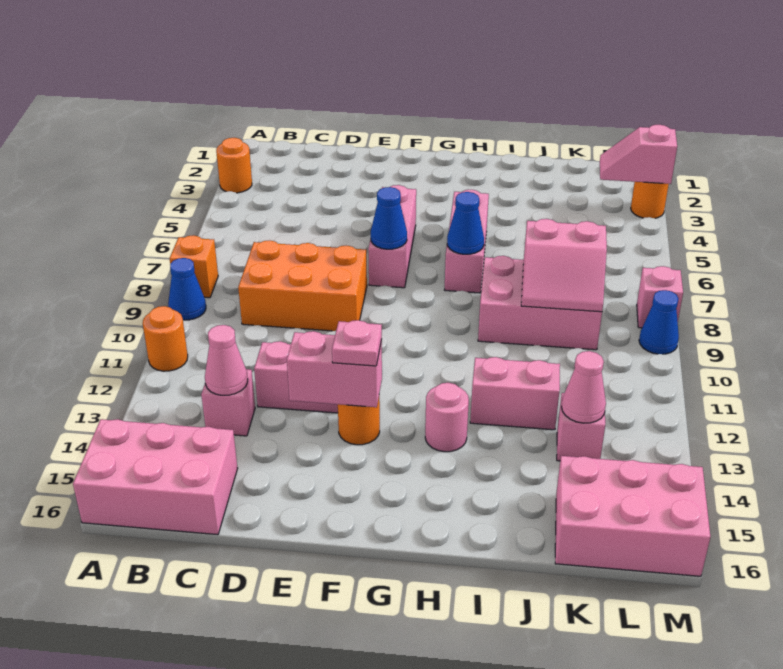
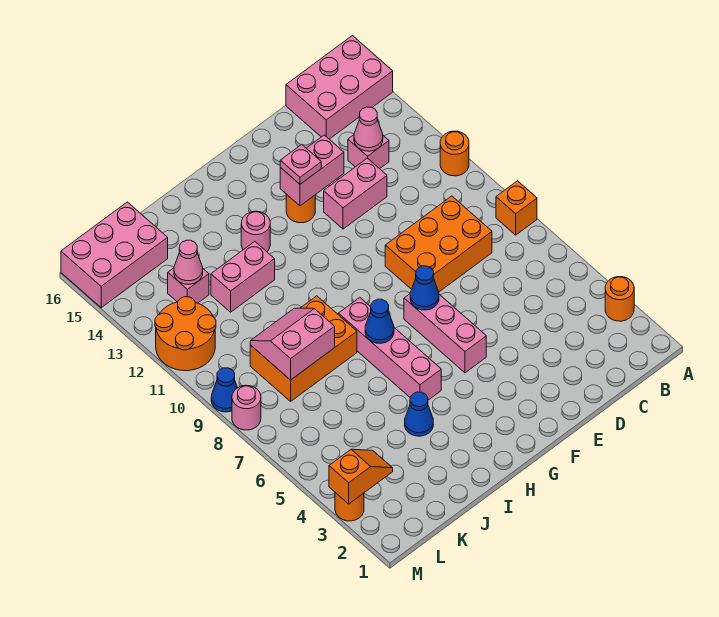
blue 1x1 cone [168,258,206,320] -> blue 1x1 cone moved to [405,392,433,436]
pink 1x3 brick [445,190,489,293] -> pink 1x4 brick [338,298,441,400]
pink 2x3 brick [478,256,602,350] -> orange 2x3 brick [250,296,357,401]
pink 1x2 slope [600,125,677,184] -> orange 1x2 slope [329,449,393,504]
none -> orange 2x2 round brick [155,297,216,371]
pink 1x1 brick [637,266,683,328] -> pink 1x1 round brick [232,385,261,430]

